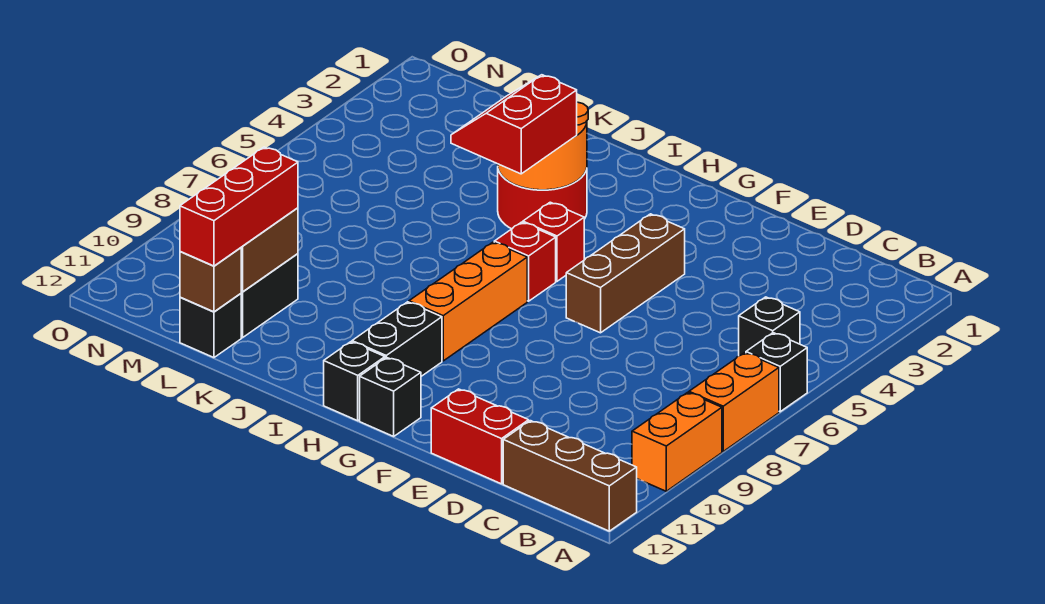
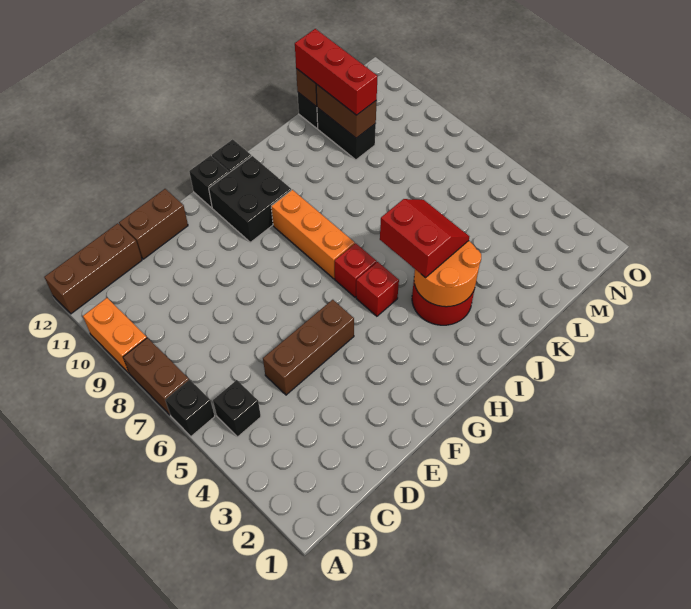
orange 1x2 brick [689,353,779,451] -> brown 1x2 brick [123,338,189,415]
red 1x2 brick [431,389,529,484] -> brown 1x2 brick [119,189,188,259]
brown 1x3 brick [566,214,685,333] -> brown 1x3 brick turned to [263,300,354,395]
black 1x2 brick [352,302,442,376] -> black 2x2 brick [209,156,291,242]

